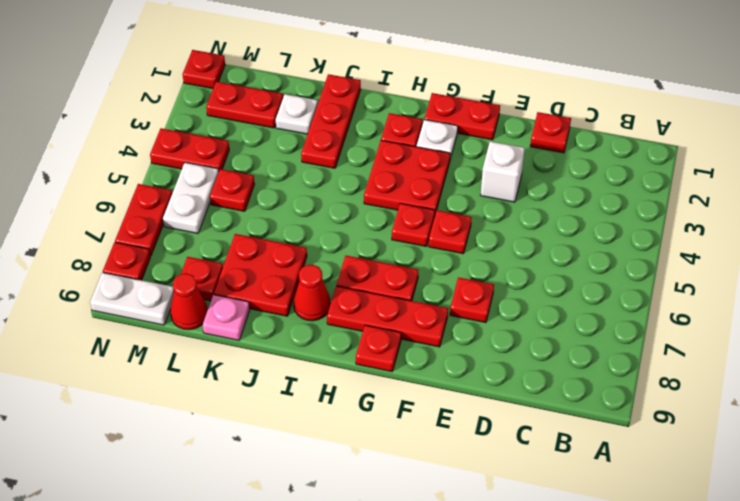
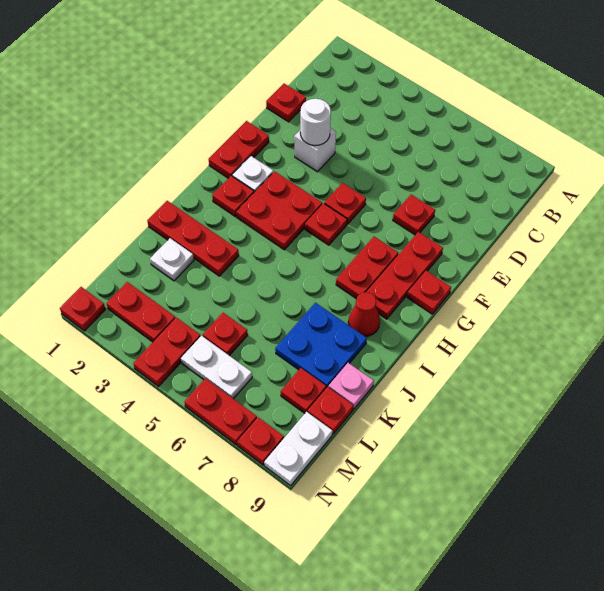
none -> white 1x1 round brick [300,99,331,146]
red 2x2 plate [214,234,307,316] -> blue 2x2 plate [275,303,367,388]
red 1x2 plate [206,82,283,128] -> red 1x2 plate turned to [106,282,175,342]
red 1x1 cone [170,274,208,330] -> red 1x1 plate [308,387,353,434]

